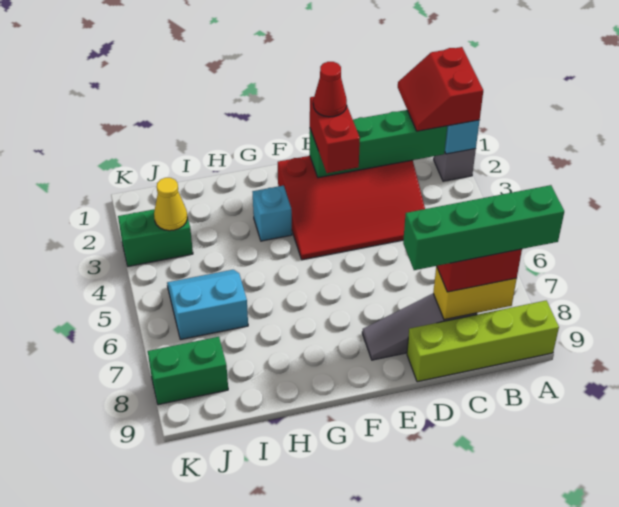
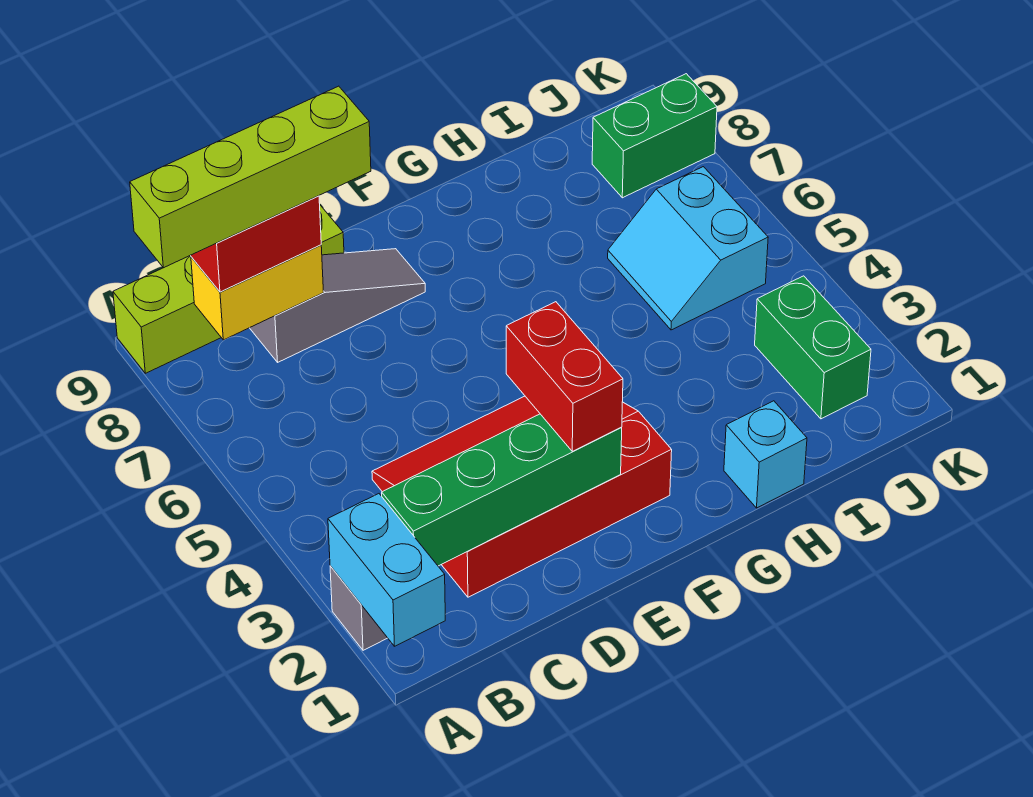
red 2x2 slope [398,47,483,131] -> none
green 1x4 brick [403,185,564,270] -> lime 1x4 brick [130,86,371,268]
red 1x1 cone [313,62,347,117] -> none
cyan 1x1 brick [253,185,292,241] -> cyan 1x1 brick moved to [724,401,807,508]
cyan 2x2 slope [167,270,248,340] -> cyan 2x2 slope turned to [608,167,768,330]
green 1x2 brick [118,209,193,266] -> green 1x2 brick turned to [755,276,871,419]
yellow 1x1 cone [154,178,187,231] -> none

